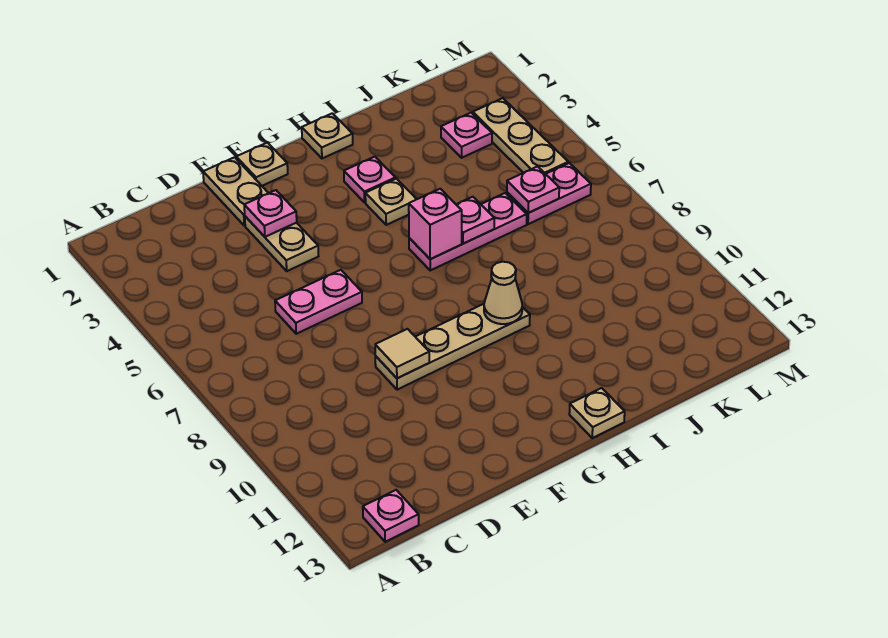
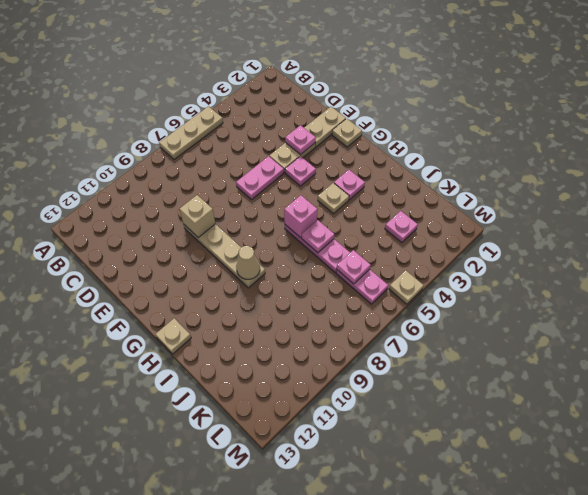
pink 1x1 plate [363,490,419,542] -> pink 1x1 plate moved to [285,156,316,186]
pink 1x2 plate [275,270,362,334] -> pink 1x2 plate turned to [236,156,284,200]
tan 1x1 tile [375,329,429,378] -> tan 1x1 brick [180,195,215,238]
tan 1x1 plate [302,113,353,158] -> tan 1x1 plate moved to [389,270,423,304]
tan 1x3 plate [473,98,568,174] -> tan 1x3 plate moved to [159,106,223,160]

